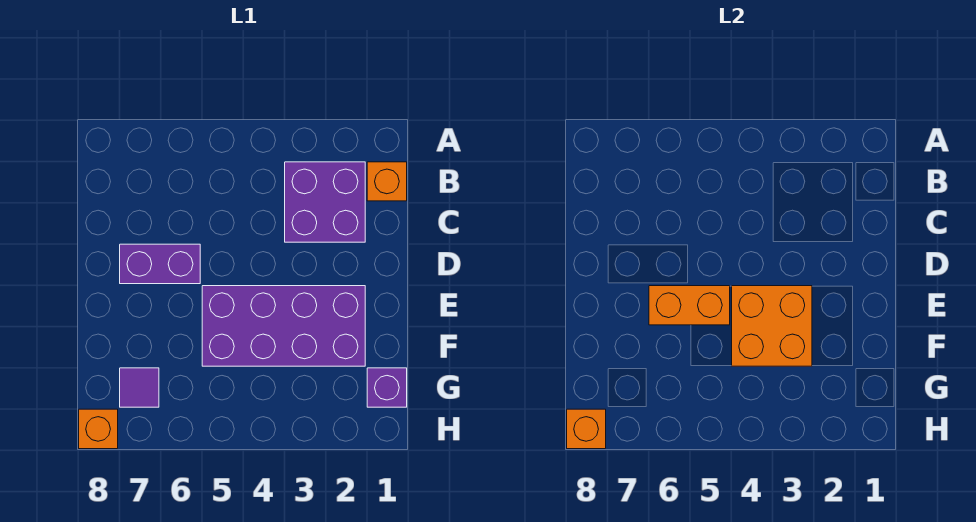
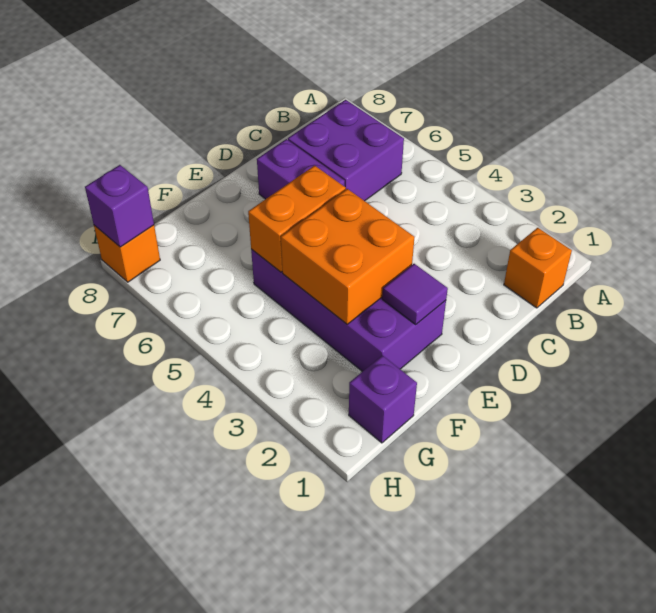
purple 2x2 brick [285,162,365,242] -> purple 2x2 brick moved to [288,100,404,201]
orange 1x2 brick [649,286,730,325] -> orange 1x2 brick turned to [248,166,346,272]
purple 1x1 tile [120,368,159,407] -> purple 1x1 tile moved to [382,264,448,324]
orange 1x1 brick [567,409,606,449] -> purple 1x1 brick [85,165,154,247]

